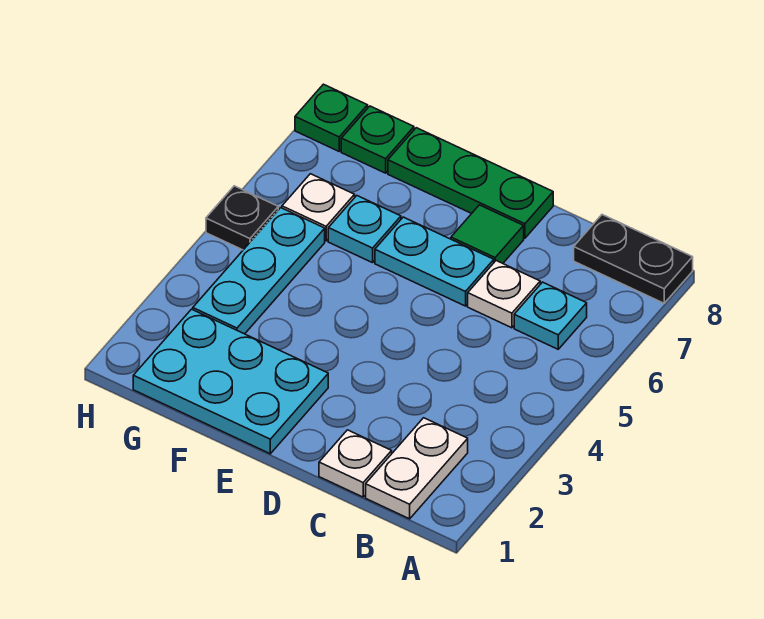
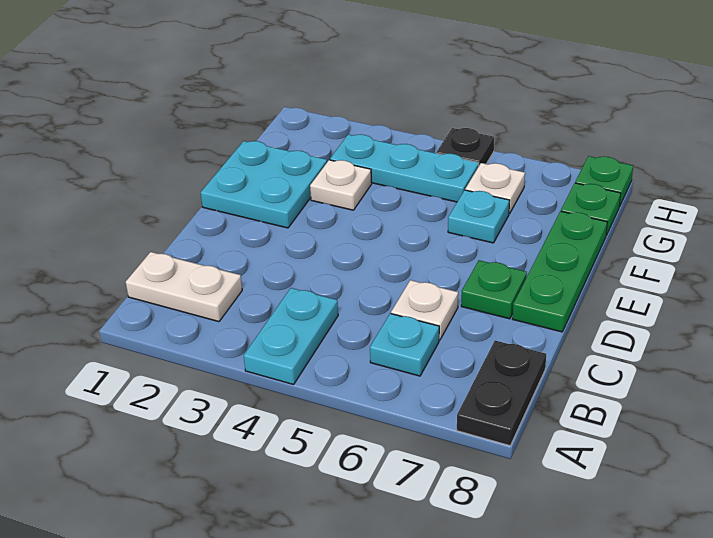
white 1x1 plate [319,430,392,497] -> white 1x1 plate moved to [310,160,372,210]
cyan 1x2 plate [375,217,494,306] -> cyan 1x2 plate moved to [244,288,338,385]
green 1x1 tile [451,205,524,263] -> green 1x1 plate [461,260,527,319]
cyan 2x3 plate [133,309,328,454] -> cyan 2x2 plate [201,141,327,228]

